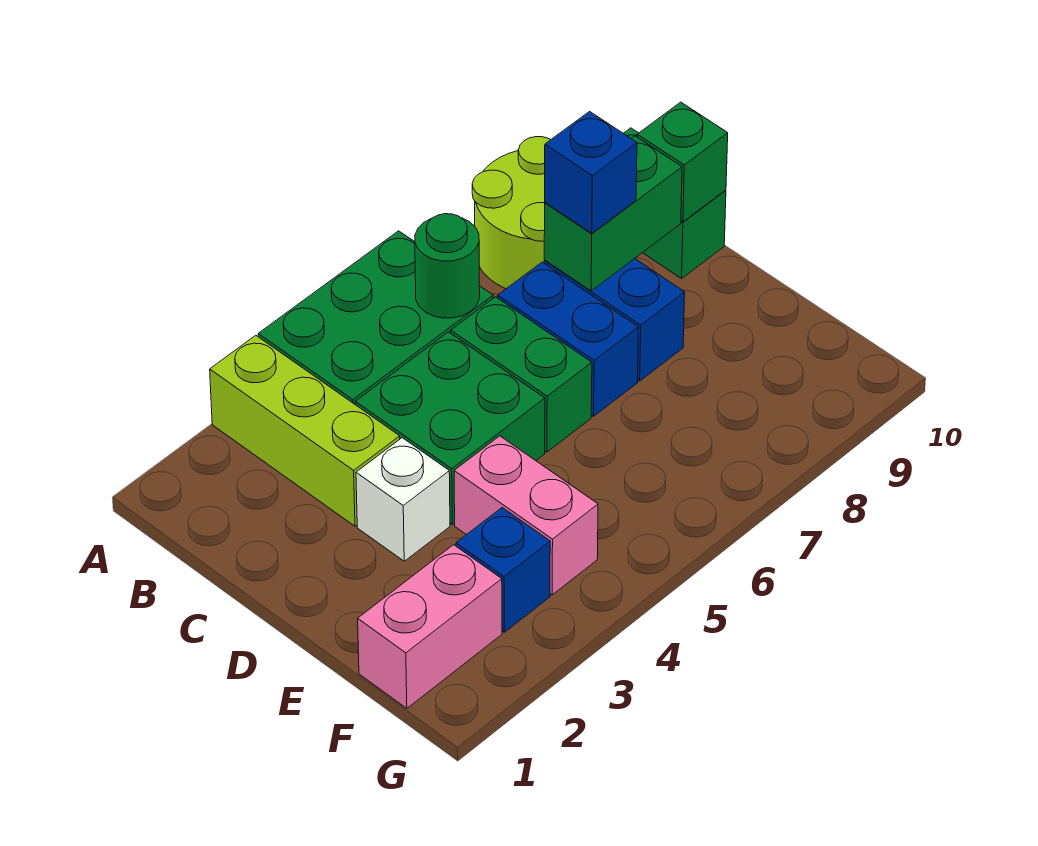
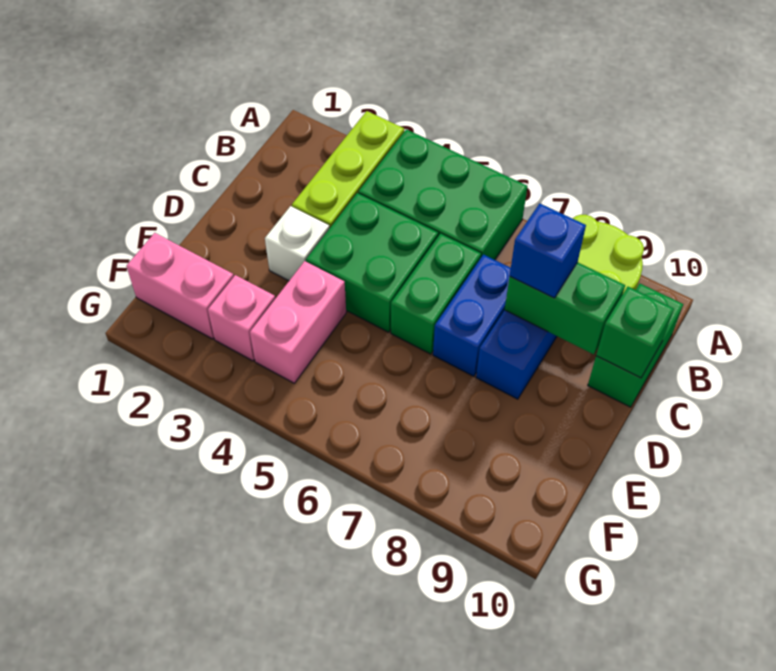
green 1x1 round brick [415,214,480,318] -> none
blue 1x1 brick [456,508,550,632] -> pink 1x1 brick [208,275,275,361]

